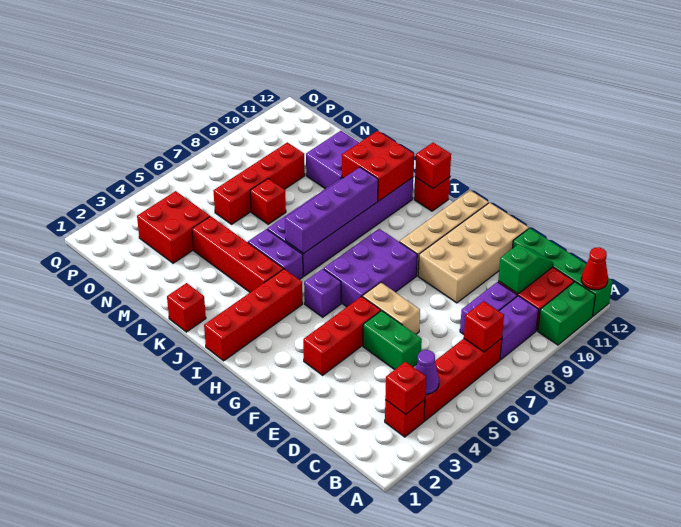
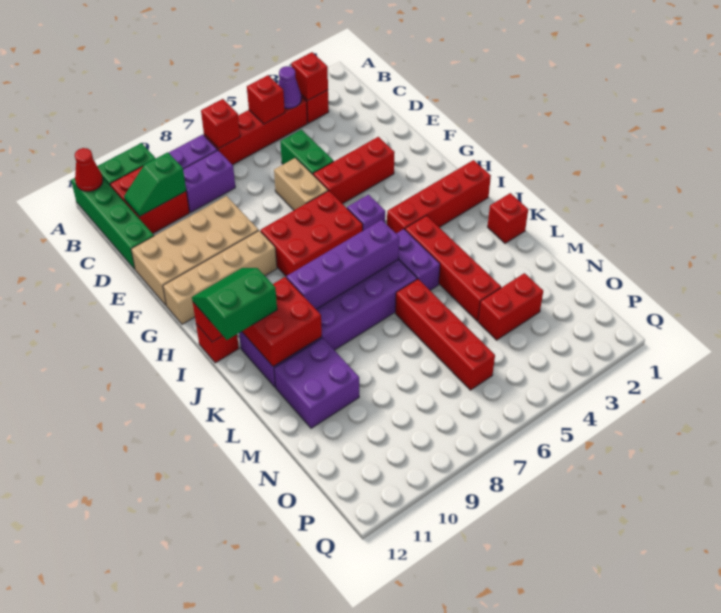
purple 2x3 brick [324,229,417,307] -> red 2x3 brick [261,191,363,276]
none -> green 2x2 slope [192,268,277,340]
red 1x1 brick [250,179,286,224] -> red 1x1 brick moved to [247,75,285,124]
red 2x2 brick [137,191,210,263] -> red 1x2 brick [478,273,543,340]
red 1x4 brick [213,142,305,224] -> red 1x4 brick turned to [395,279,495,390]

